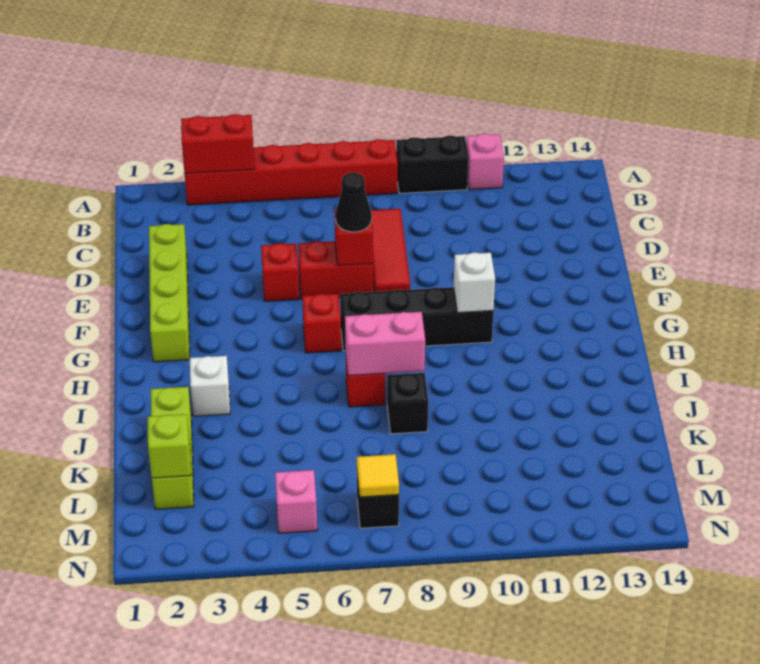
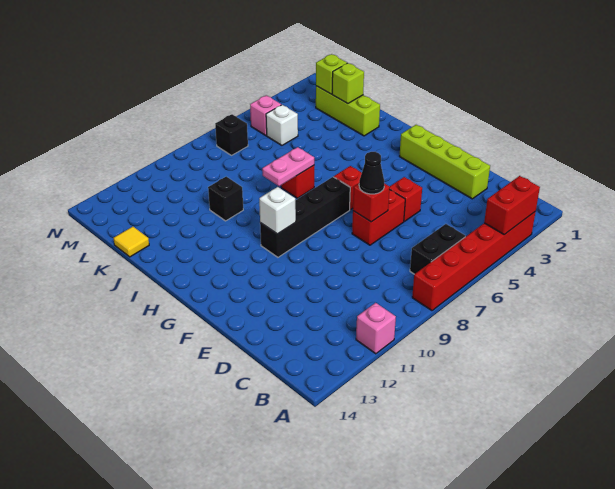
black 1x2 brick [396,135,469,193] -> black 1x2 brick moved to [410,224,465,274]
red 1x3 tile [371,209,410,292] -> none
white 1x1 brick [190,356,230,416] -> white 1x1 brick moved to [266,105,298,145]
pink 1x2 brick [345,312,425,376] -> pink 1x2 plate [262,147,314,186]
black 1x1 brick [387,373,428,434] -> black 1x1 brick moved to [208,177,243,221]
none -> lime 1x1 brick [332,63,364,104]
yellow 1x1 tile [357,454,399,497] -> yellow 1x1 tile moved to [113,227,149,257]

